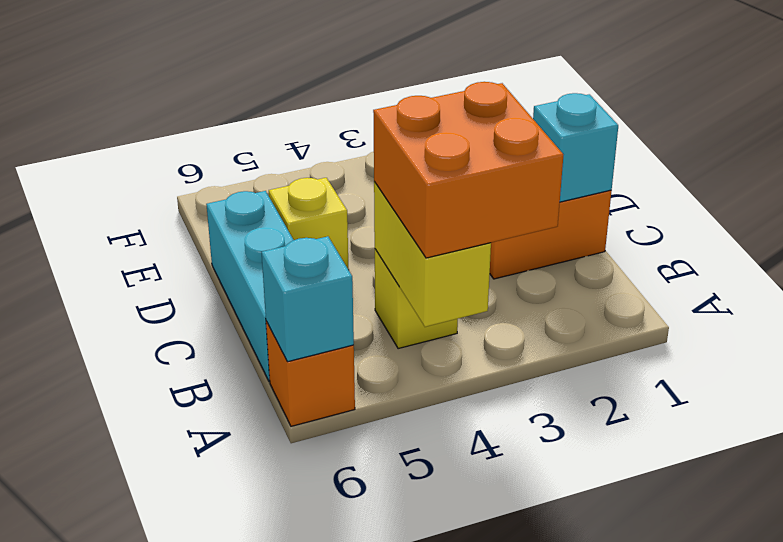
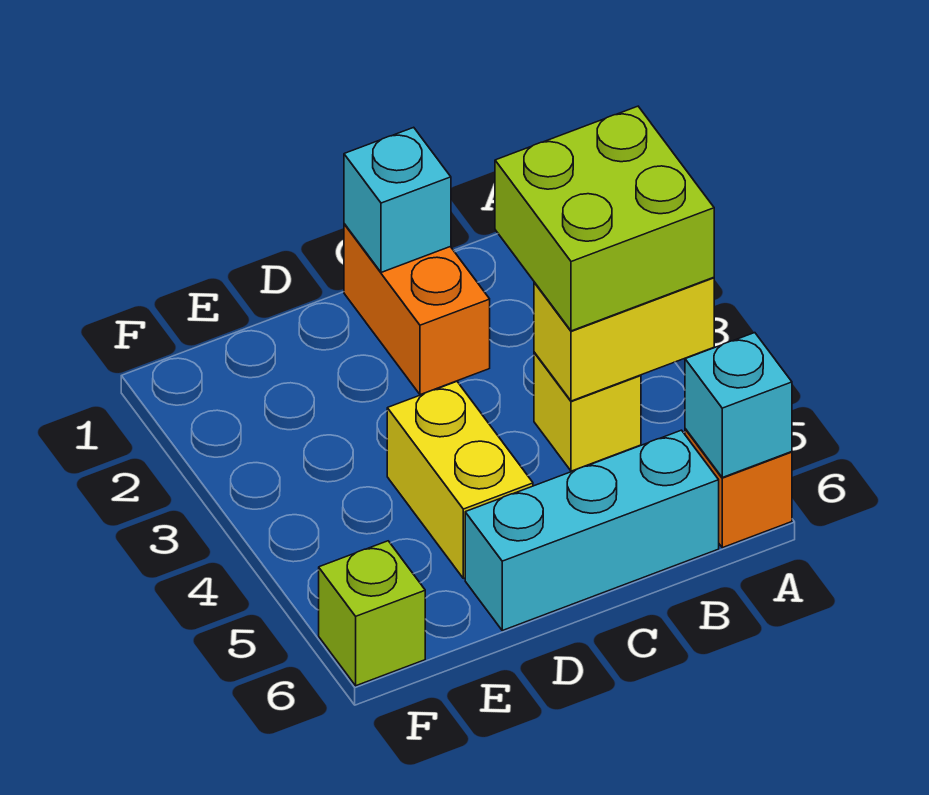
orange 2x2 brick [373,82,564,258] -> lime 2x2 brick [495,106,714,331]
yellow 1x1 brick [269,178,349,270] -> yellow 1x2 brick [387,382,533,578]
none -> lime 1x1 brick [319,541,425,686]

